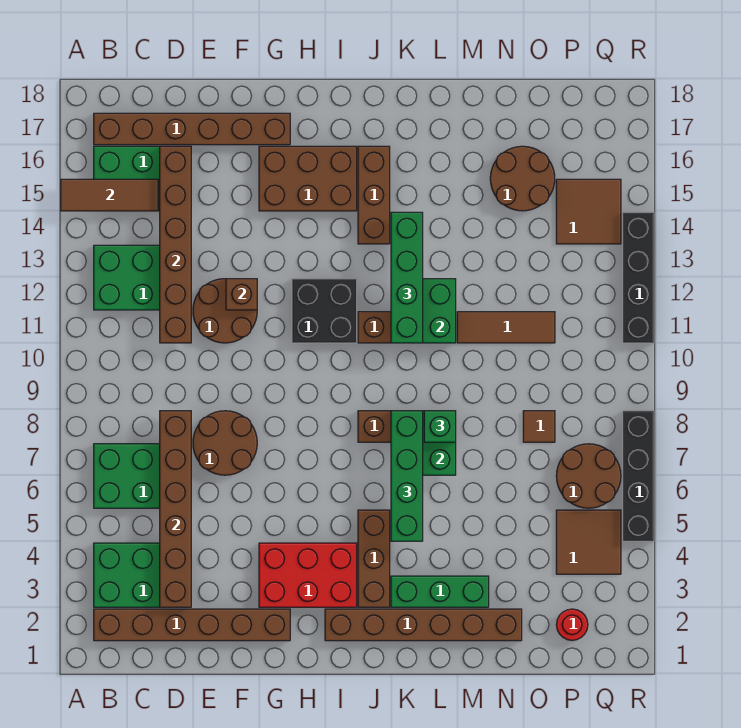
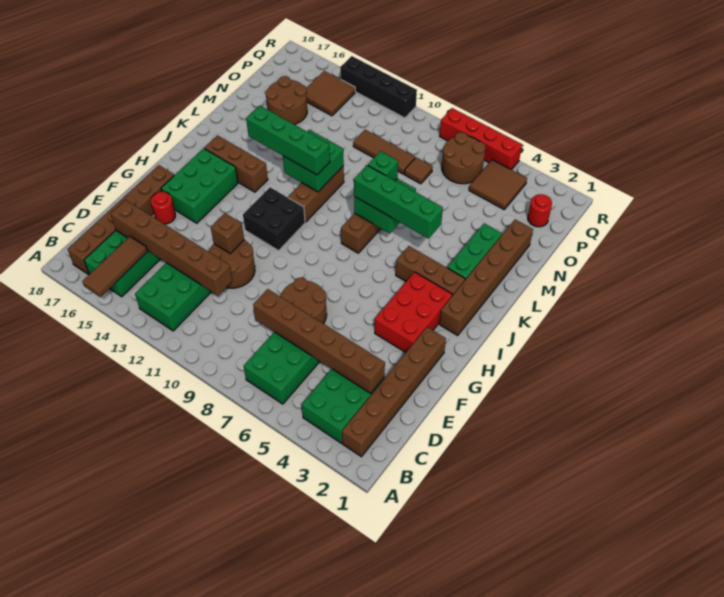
none -> red 1x1 round brick [151,192,176,224]
brown 2x3 brick [259,146,357,211] -> green 2x3 brick [161,148,238,223]
brown 1x3 tile [457,312,555,343] -> brown 1x3 tile turned to [353,130,415,174]
black 1x4 brick [623,411,654,541] -> red 1x4 brick [440,108,522,170]

